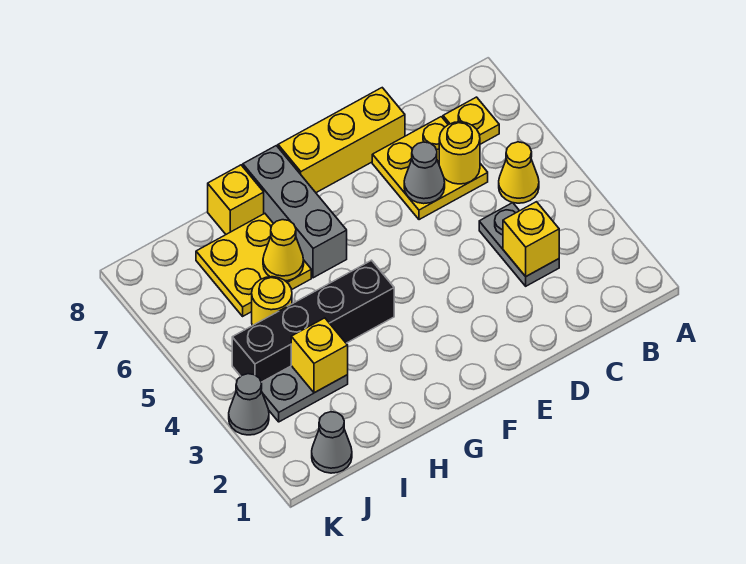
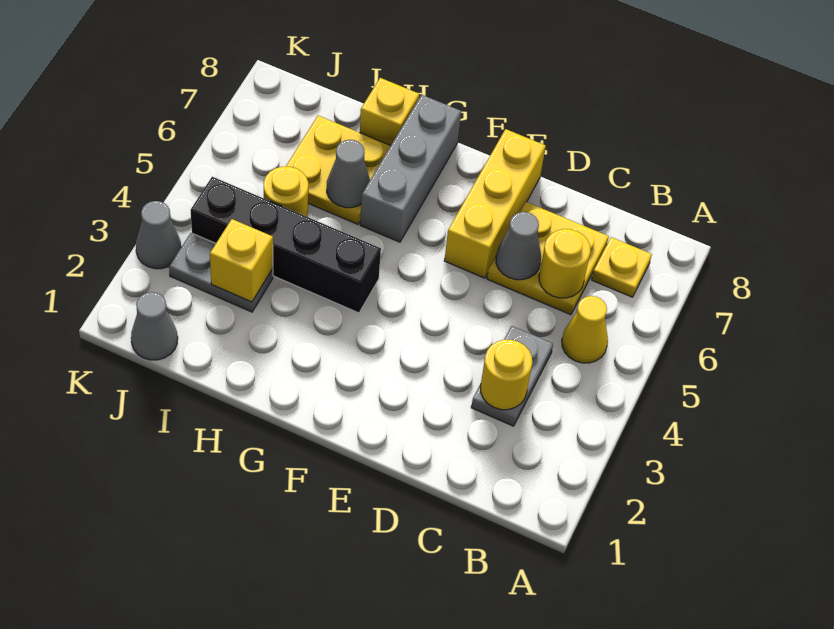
yellow 1x1 brick [503,202,559,276] -> yellow 1x1 round brick [480,340,532,410]
yellow 1x3 brick [278,88,405,193] -> yellow 1x3 brick turned to [444,129,546,278]
yellow 1x1 cone [263,220,304,281] -> grey 1x1 cone [327,140,370,208]

